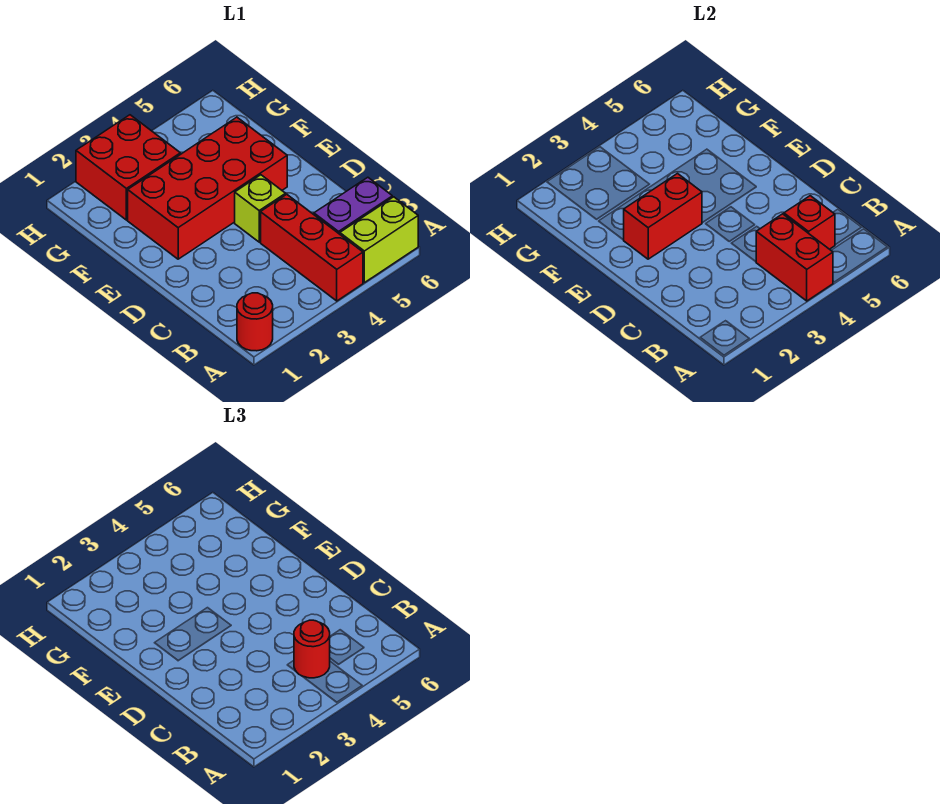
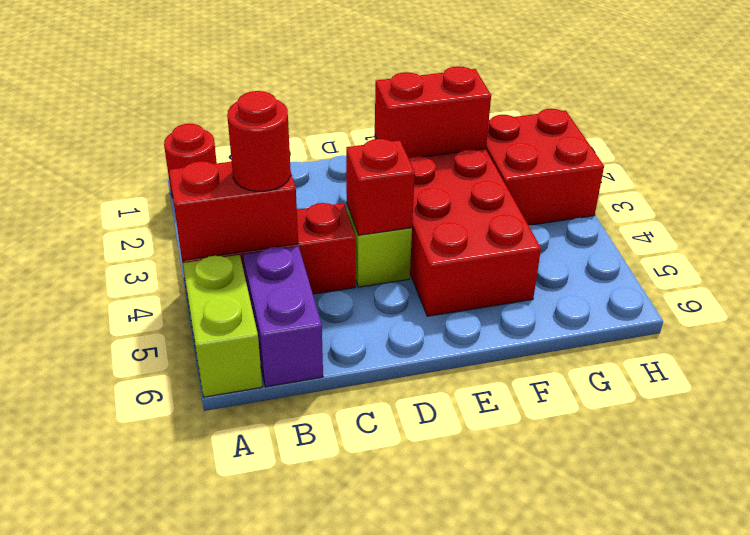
red 1x1 brick [784,196,835,249] -> red 1x1 brick moved to [346,139,415,235]
red 1x2 brick [624,174,702,259] -> red 1x2 brick turned to [375,66,491,158]

